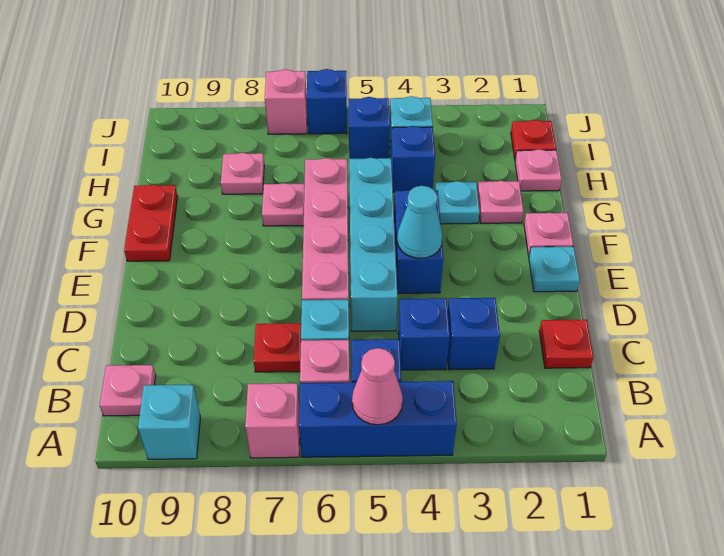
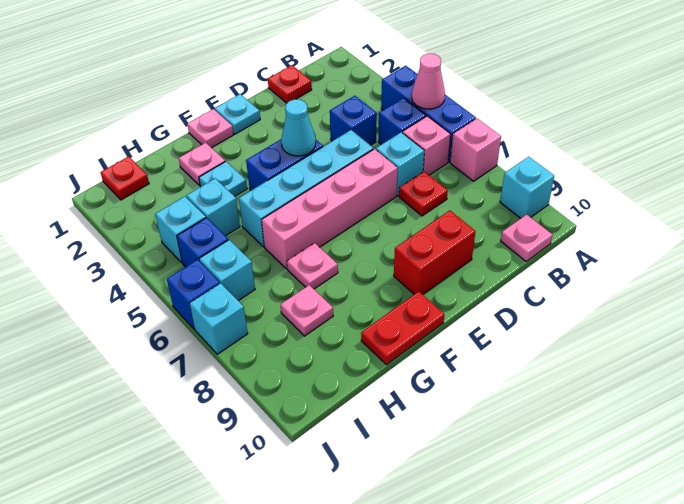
blue 1x1 brick [447,298,500,370] -> none
none -> red 1x2 brick [394,211,476,294]
pink 1x1 plate [515,149,562,191] -> none
blue 1x1 brick [391,126,435,192] -> cyan 1x1 brick [187,178,240,236]
none -> cyan 1x1 brick [199,240,255,301]
pink 1x1 brick [265,70,307,134] -> cyan 1x1 brick [190,283,248,354]

